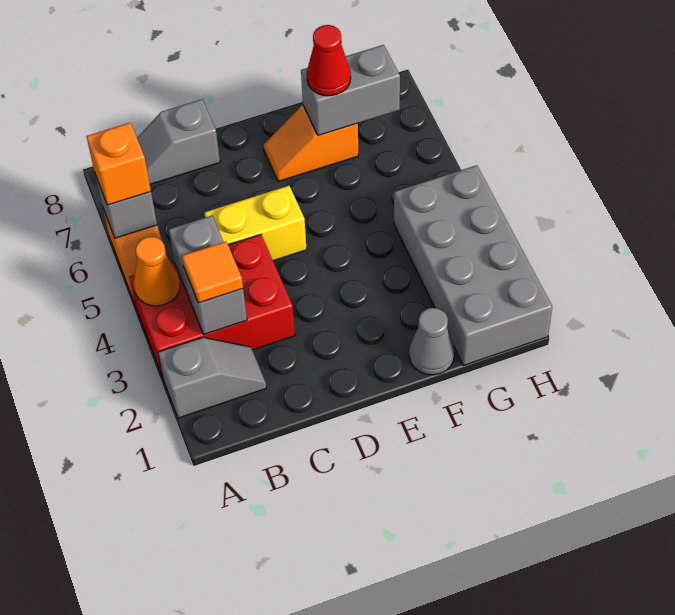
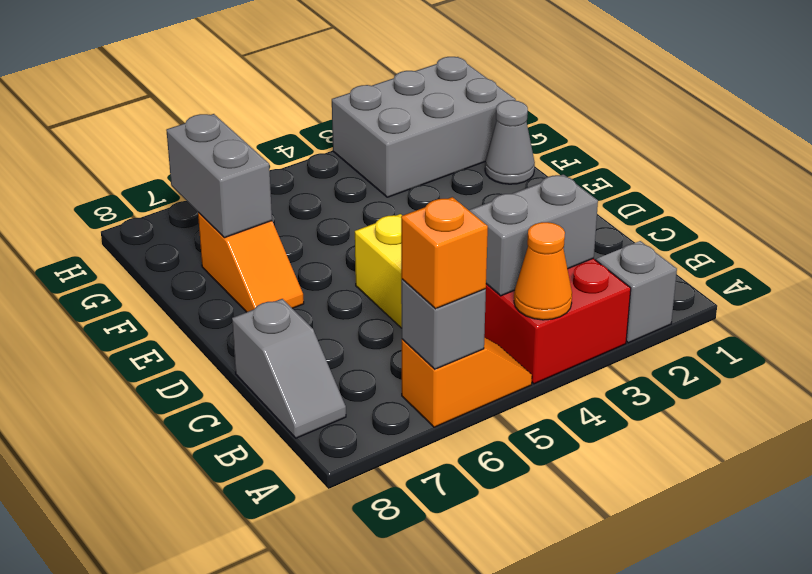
orange 1x1 tile [182,242,243,303] -> none
red 1x1 cone [307,25,351,96] -> none
grey 2x4 brick [394,165,552,366] -> grey 2x3 brick [332,57,516,197]

